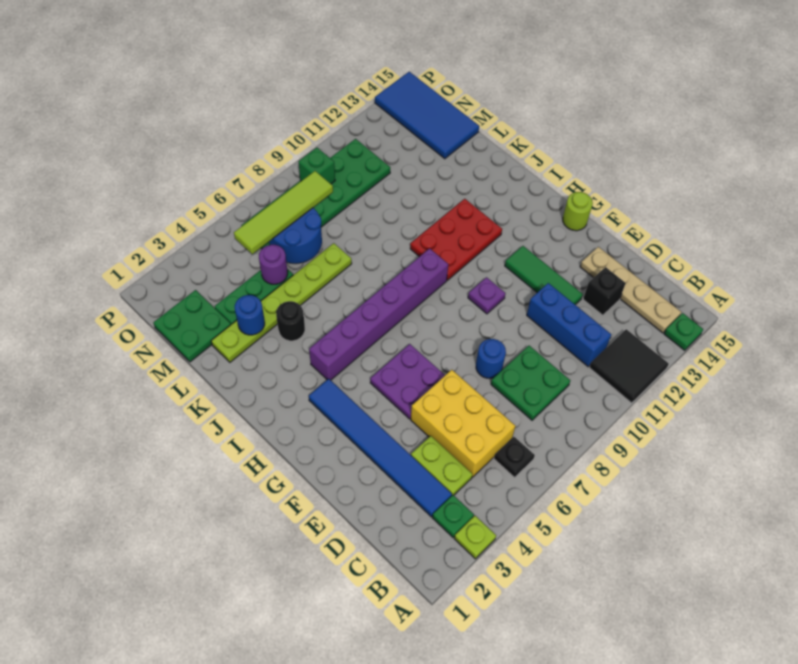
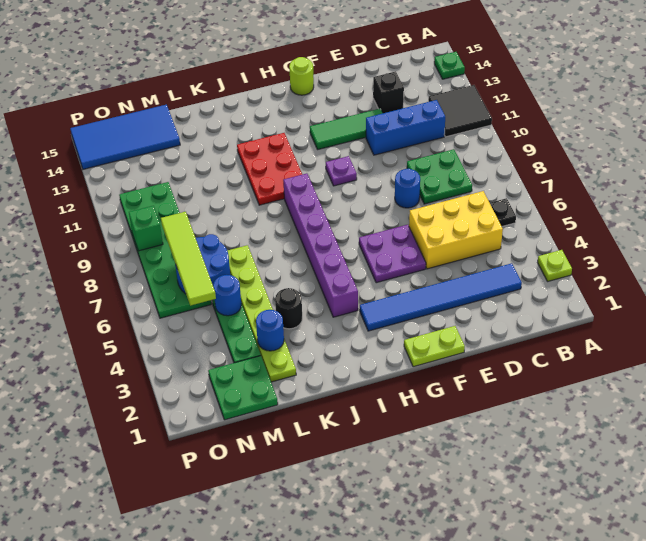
green 1x1 plate [432,495,474,537] -> none
tan 1x4 plate [580,247,681,333] -> none
lime 1x2 plate [411,436,473,495] -> lime 1x2 plate moved to [404,326,465,367]
purple 1x1 round brick [259,245,288,284] -> blue 1x1 round brick [213,275,241,316]

